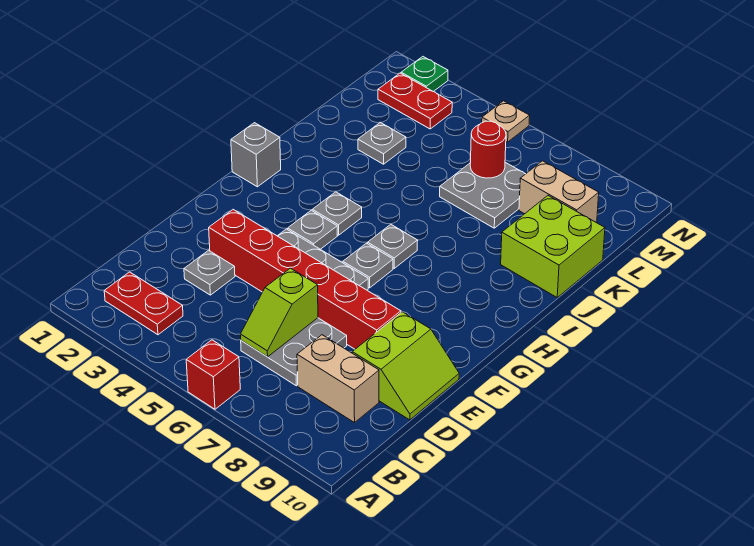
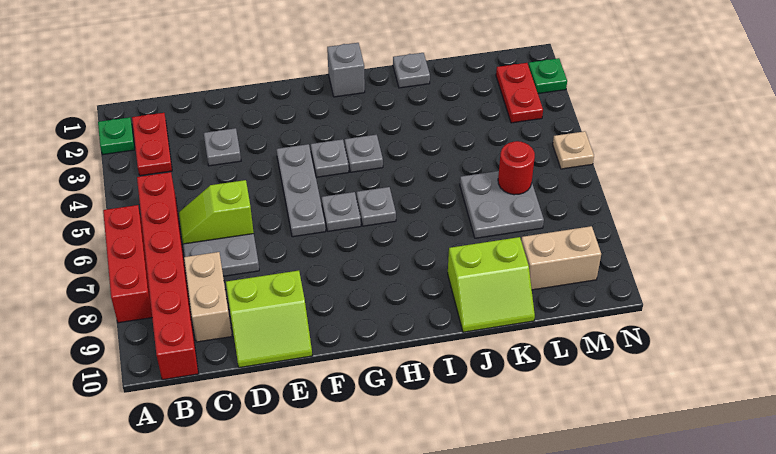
none -> green 1x1 plate [98,117,135,155]
red 1x1 brick [186,340,240,409] -> red 1x3 brick [103,205,152,323]
red 1x6 brick [209,210,401,349] -> red 1x6 brick moved to [137,172,198,380]
lime 2x2 brick [501,196,605,297] -> lime 2x2 slope [448,237,535,332]
grey 1x1 plate [358,123,406,164] -> grey 1x1 plate moved to [393,53,430,88]
tan 1x2 brick [519,161,599,223] -> tan 1x2 brick turned to [521,226,601,290]

